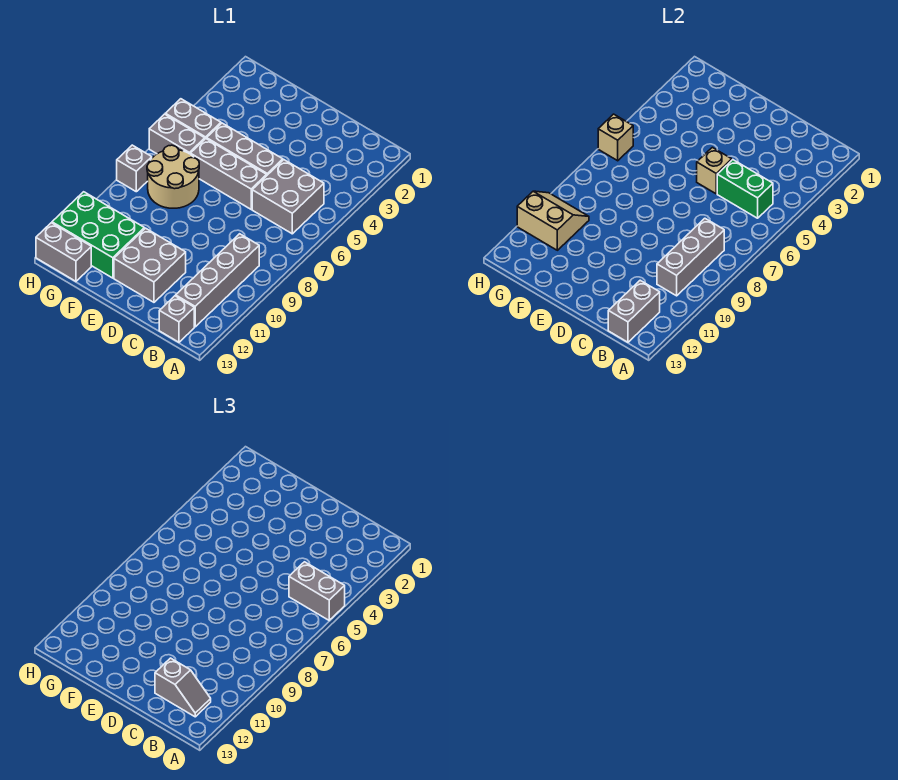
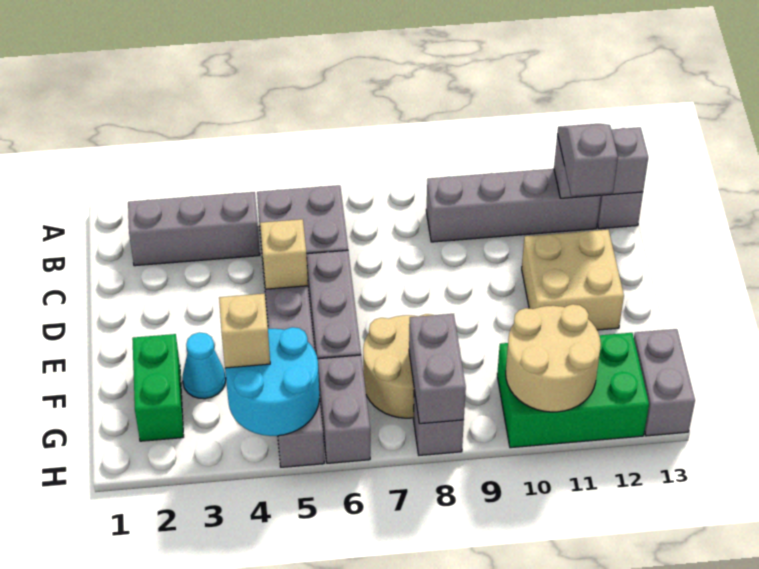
grey 1x2 brick [289,562,345,620] -> grey 1x2 brick moved to [409,314,466,424]
green 1x2 brick [717,160,773,218] -> green 1x2 brick moved to [132,334,184,441]
grey 1x3 brick [657,218,724,296] -> grey 1x3 brick moved to [128,192,260,266]
grey 2x2 brick [114,228,186,302] -> tan 2x2 brick [522,230,624,330]
none -> cyan 1x1 cone [182,332,226,399]
green 2x3 brick [52,192,144,278] -> green 2x3 brick turned to [497,333,649,448]
none -> cyan 2x2 round brick [225,327,319,436]
tan 2x2 slope [517,191,589,250] -> tan 2x2 round brick [506,304,601,412]
tan 1x1 brick [598,114,633,161] -> tan 1x1 brick moved to [219,294,270,368]

